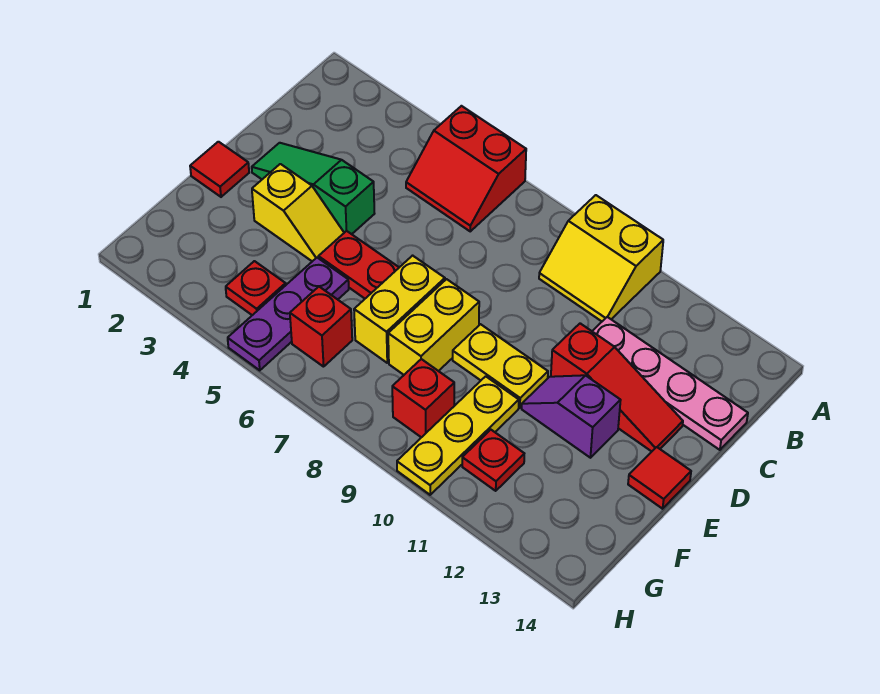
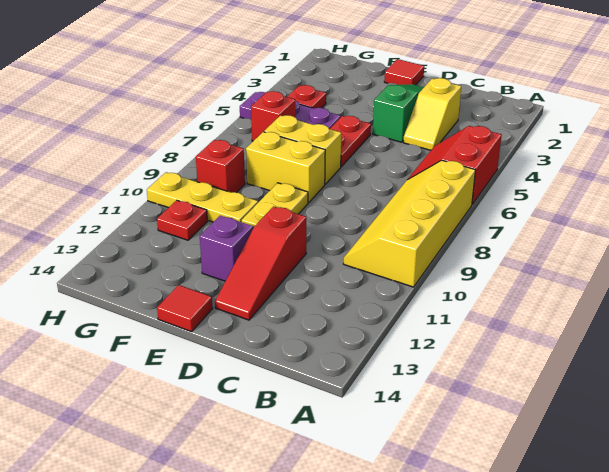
yellow 2x2 slope [539,195,663,321] -> yellow 2x4 slope [344,160,475,287]
pink 1x4 plate [592,317,748,450] -> none
yellow 1x2 slope [252,164,344,261] -> yellow 1x2 slope moved to [403,78,461,150]

